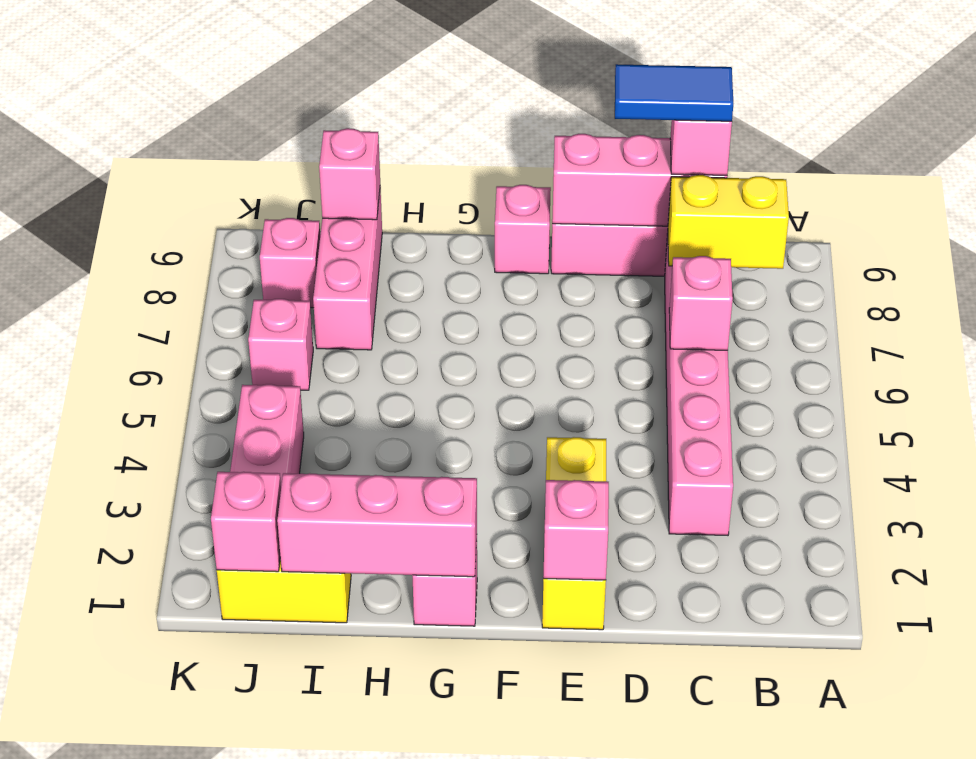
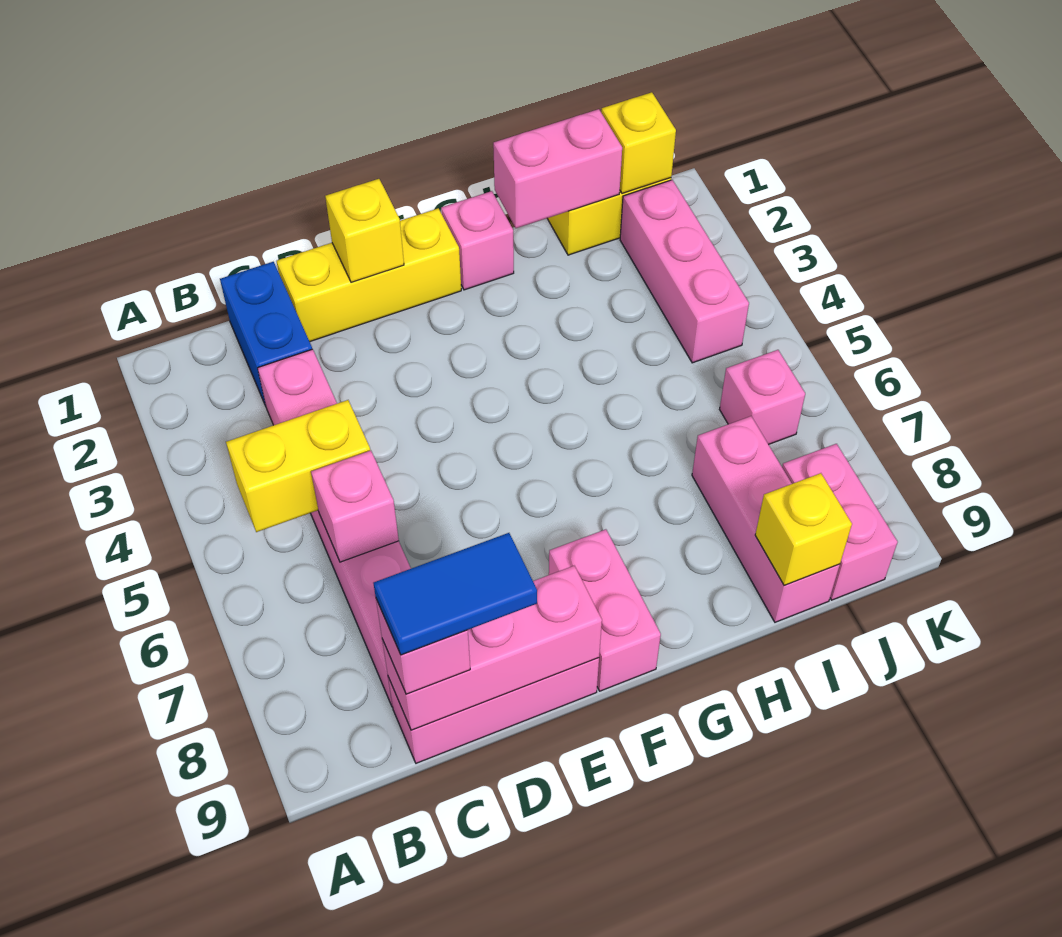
yellow 1x2 brick [668,175,789,269] -> yellow 1x2 brick moved to [226,400,370,532]
none -> blue 1x2 brick [220,262,312,406]
yellow 1x3 brick [542,437,606,630] -> yellow 1x3 brick turned to [277,208,461,342]
pink 1x1 brick [543,480,609,580] -> yellow 1x1 brick [325,179,404,282]
pink 1x1 brick [495,185,551,274] -> pink 1x2 brick [549,529,661,691]
pink 1x3 brick [277,473,477,577] -> pink 1x2 brick [493,109,622,228]
pink 1x1 brick [319,128,380,220] -> yellow 1x1 brick [755,473,852,585]
pink 1x1 brick [211,472,281,572] -> yellow 1x1 brick [601,92,676,193]
pink 1x1 brick [260,218,320,308] -> pink 1x2 brick [782,444,898,600]

